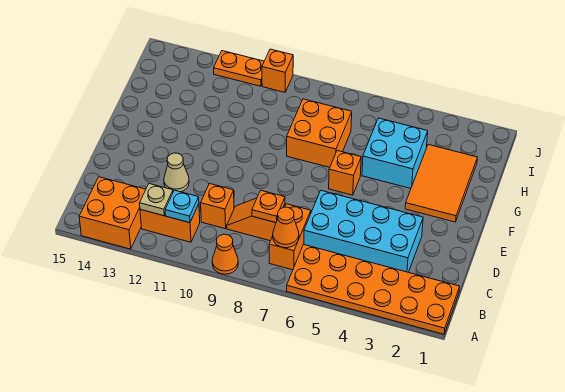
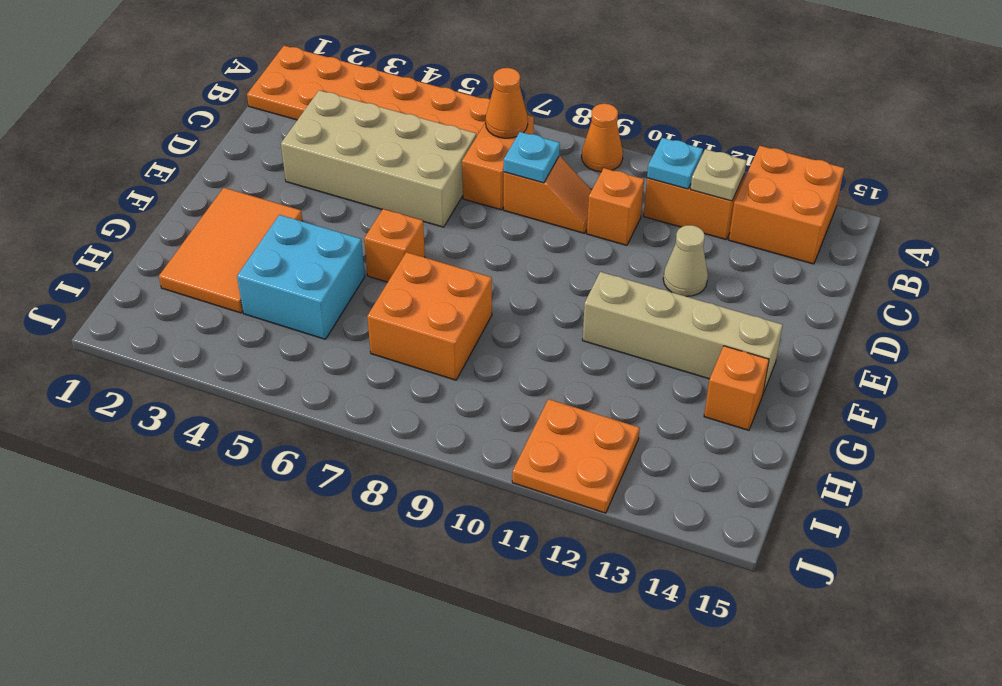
cyan 2x4 brick [304,191,423,272] -> tan 2x4 brick [281,90,477,227]
orange 1x1 plate [252,190,285,223] -> cyan 1x1 plate [504,132,560,183]
none -> tan 1x4 brick [582,272,783,393]
orange 1x1 brick [262,49,293,92] -> orange 1x1 brick moved to [704,346,769,430]
orange 1x2 plate [214,51,264,86] -> orange 2x2 plate [512,399,640,513]

